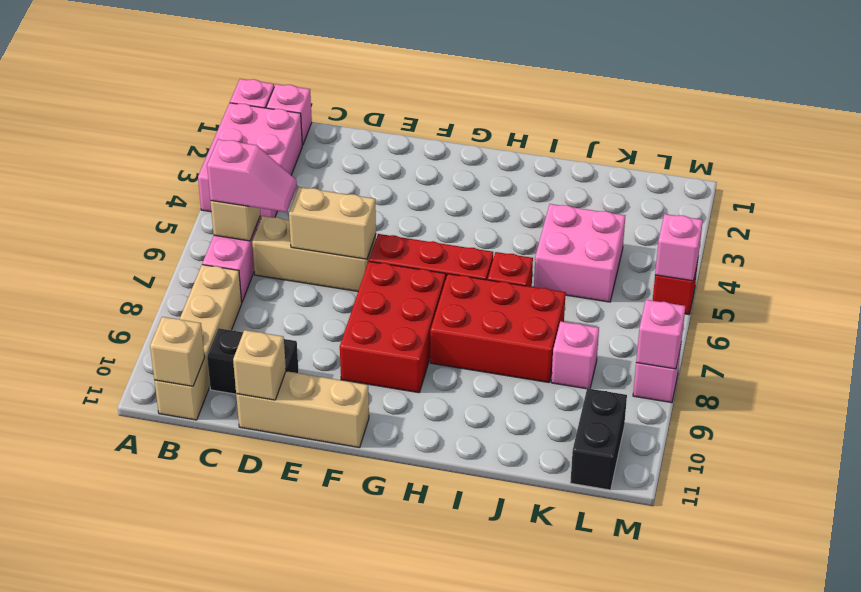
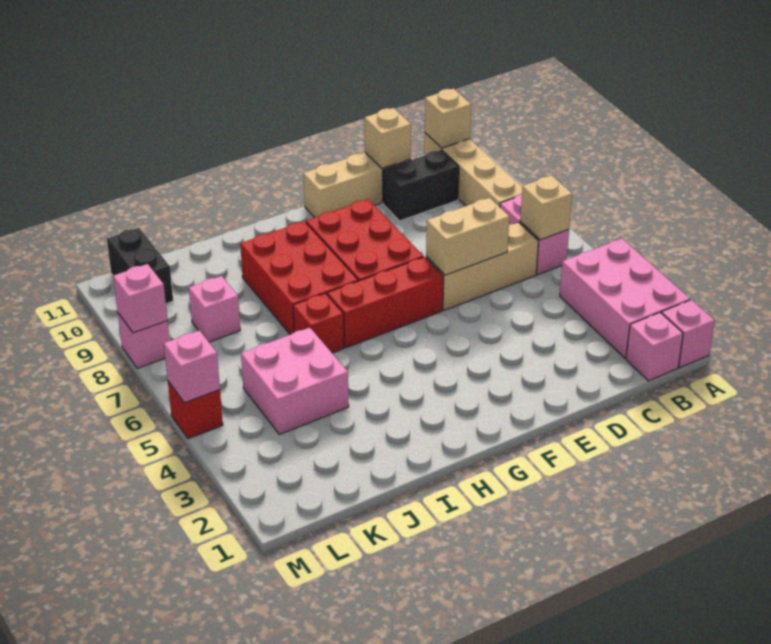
pink 1x2 slope [207,139,297,212] -> none
red 2x3 brick [430,274,566,383] -> red 2x3 brick turned to [240,221,358,335]

